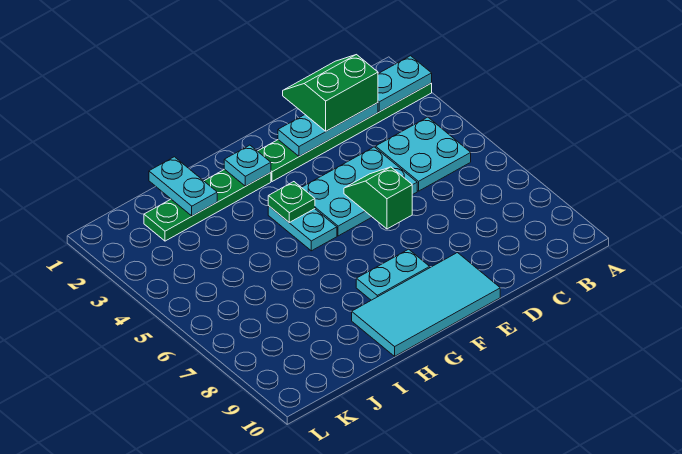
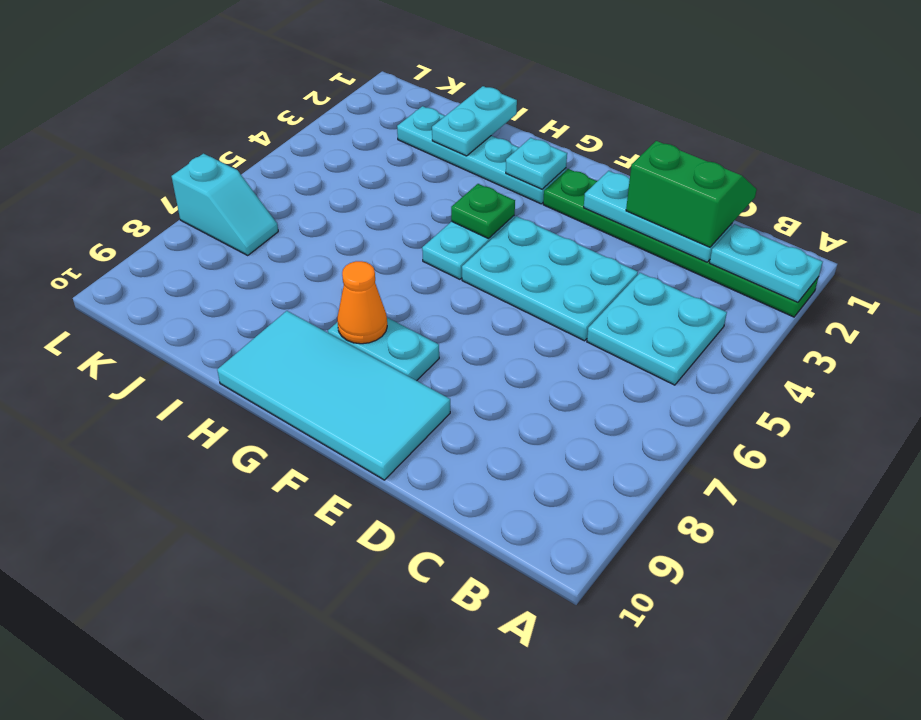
green 1x2 slope [344,167,412,229] -> none
green 1x4 plate [144,169,271,241] -> cyan 1x4 plate [397,106,566,204]
none -> orange 1x1 cone [337,261,387,344]
none -> cyan 1x2 slope [171,154,278,255]

